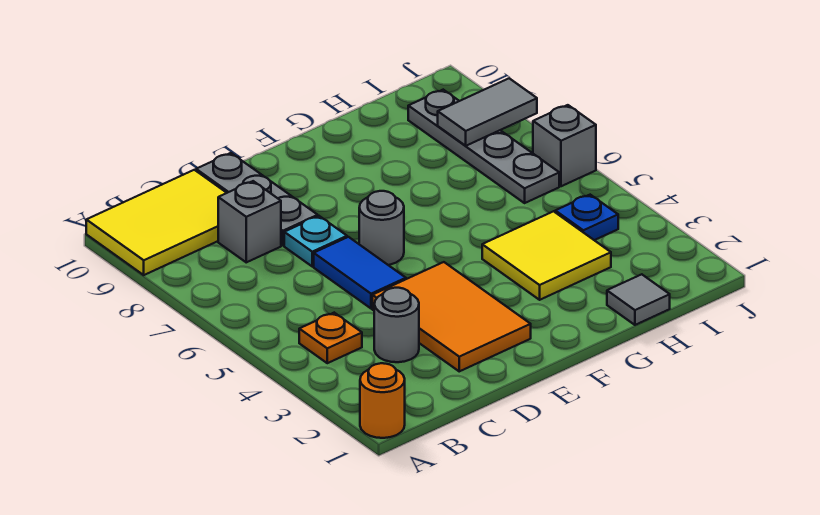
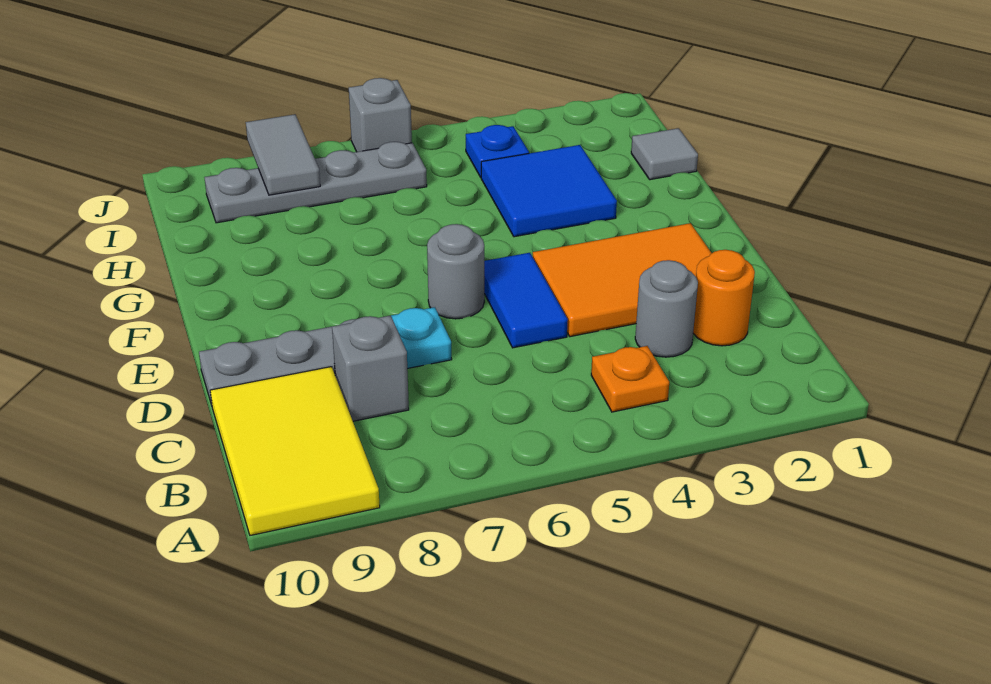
orange 1x1 round brick [360,363,405,438] -> orange 1x1 round brick moved to [693,250,755,346]
blue 1x2 tile [314,237,406,309] -> blue 1x2 tile turned to [484,253,568,348]
yellow 2x2 tile [482,211,611,300] -> blue 2x2 tile [481,145,617,237]

